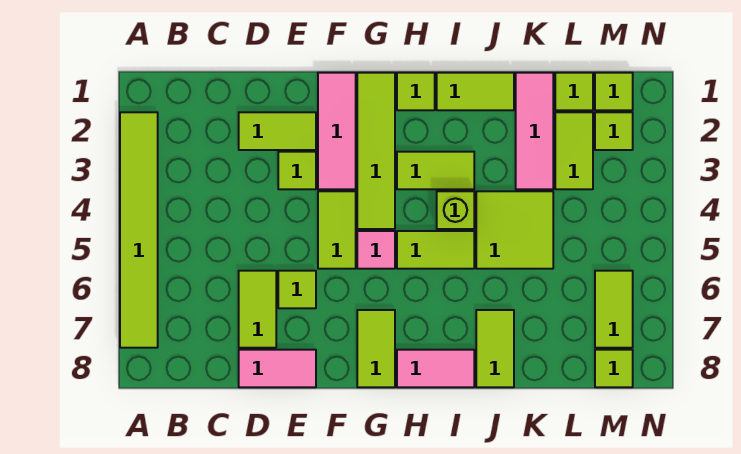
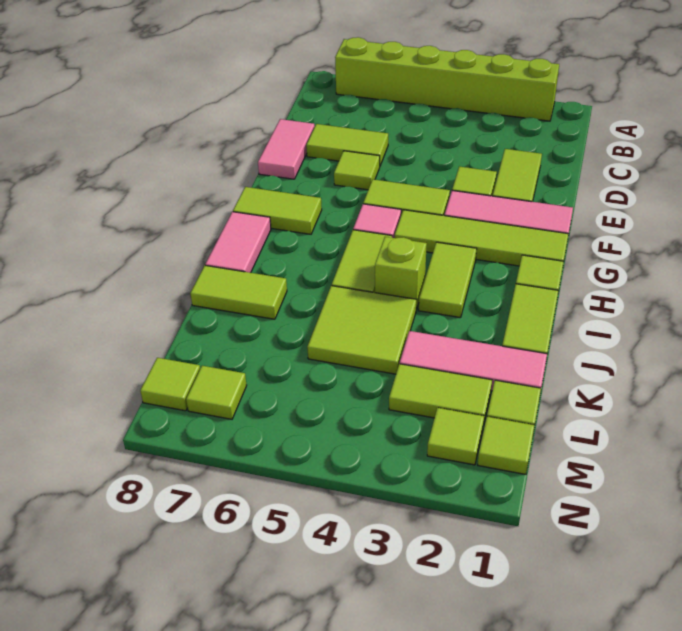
lime 1x6 tile [120,112,158,348] -> lime 1x6 brick [335,37,559,121]
lime 1x2 tile [595,271,633,348] -> lime 1x1 tile [186,366,247,419]

